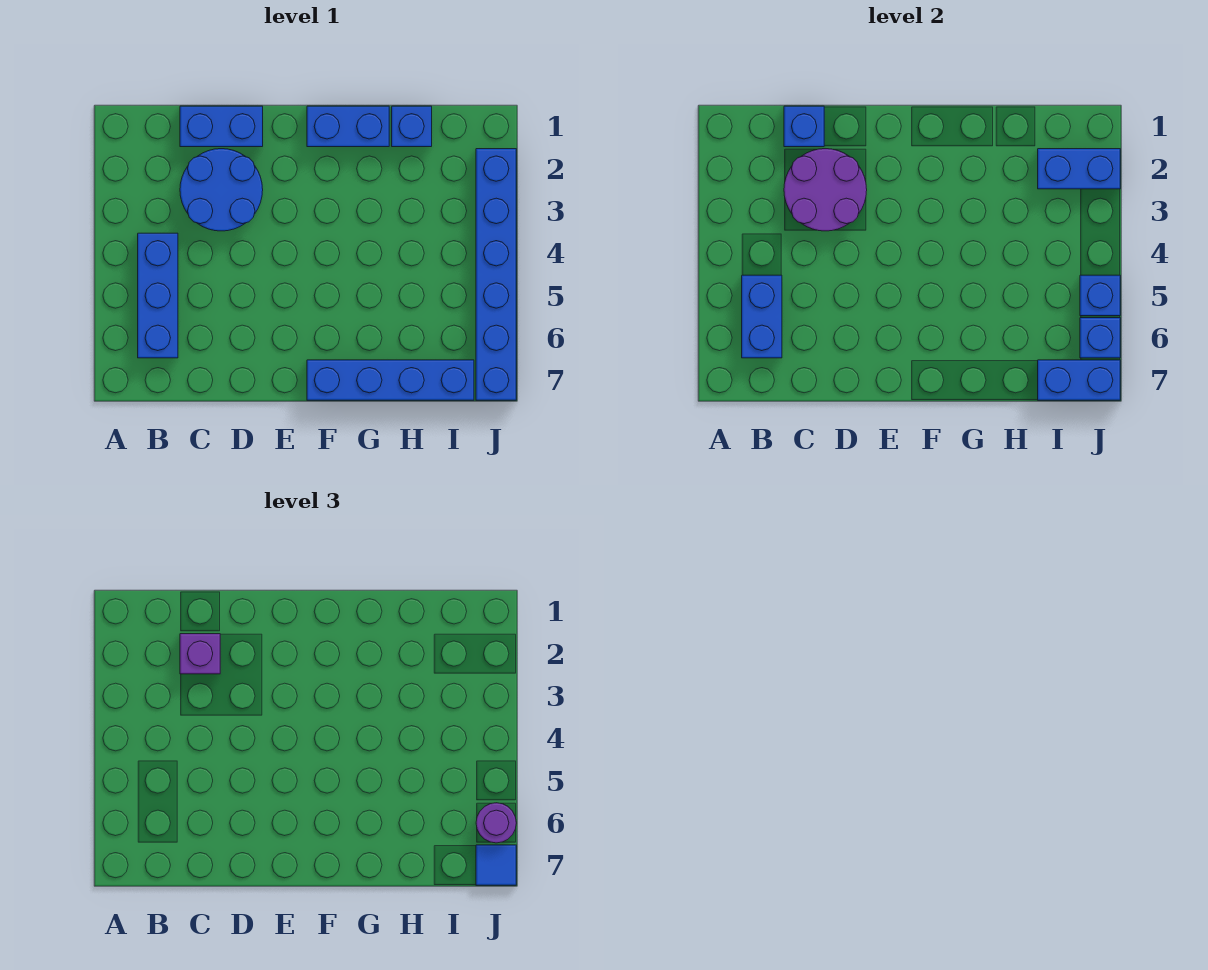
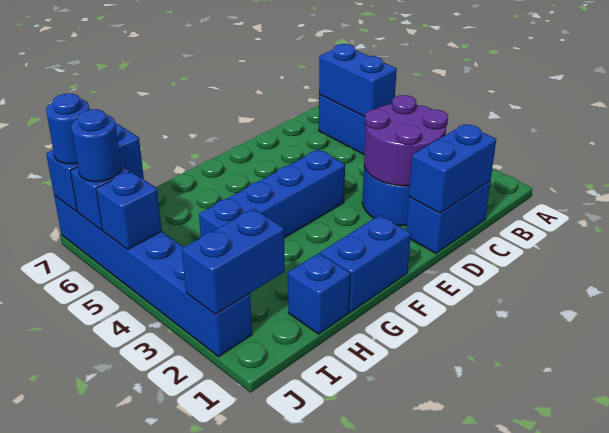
blue 1x1 brick [784,106,824,147] -> blue 1x2 brick [409,124,496,213]
purple 1x1 brick [180,634,220,674] -> none
blue 1x4 brick [307,360,474,400] -> blue 1x4 brick moved to [199,150,345,238]
purple 1x1 round brick [476,803,516,843] -> blue 1x1 round brick [71,109,121,182]
blue 1x1 tile [476,845,516,885] -> blue 1x1 round brick [46,94,90,164]

